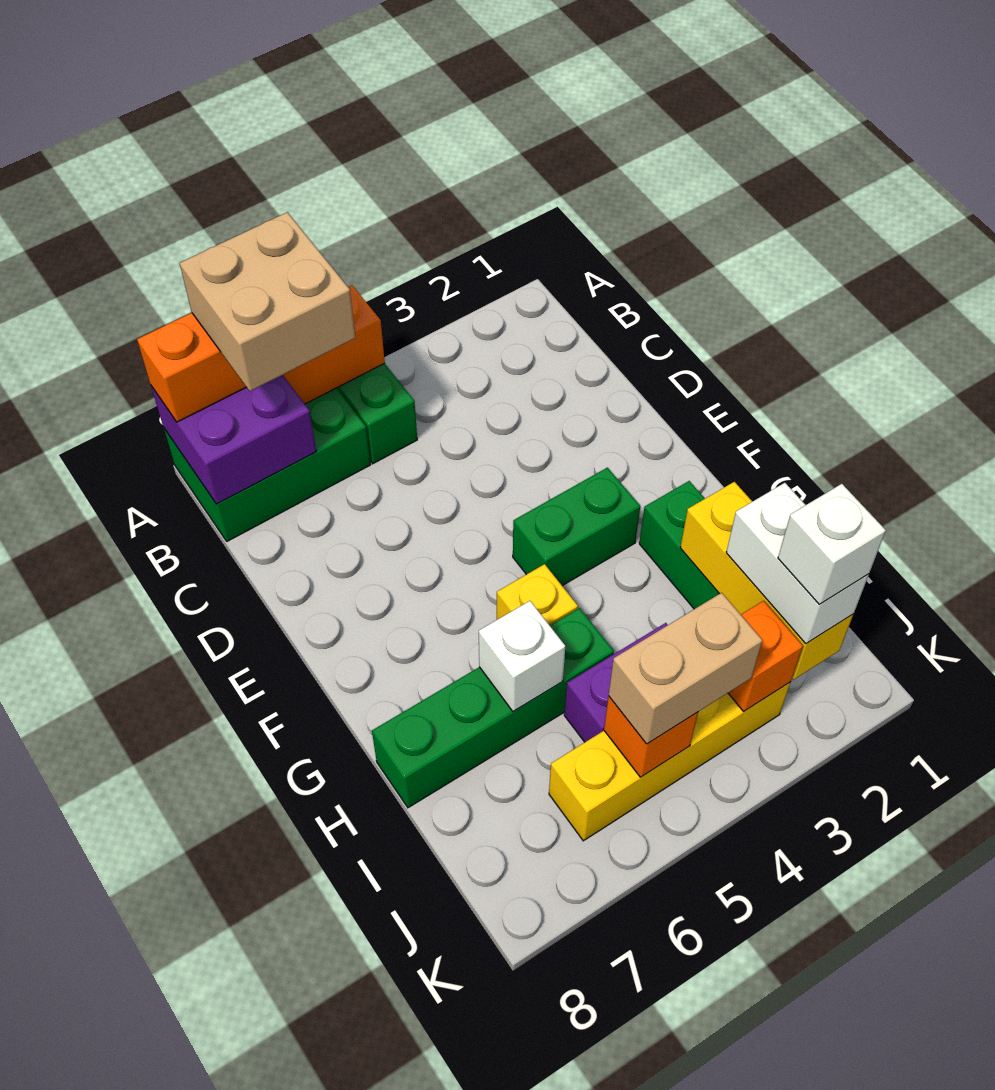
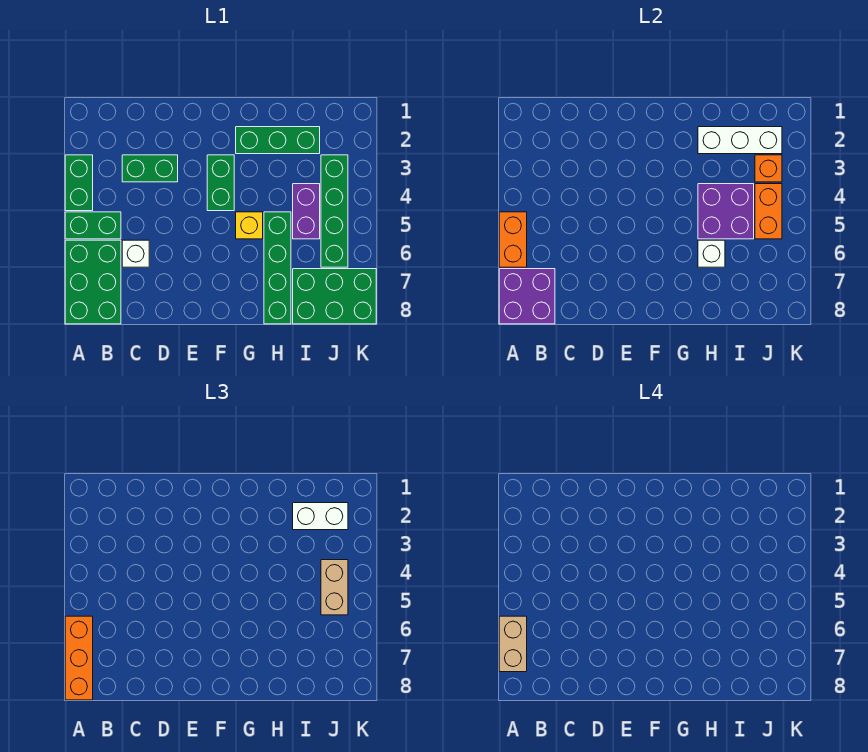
none -> green 1x2 brick [65,155,93,211]
tan 2x2 brick [180,212,355,391] -> tan 1x2 brick [499,616,527,672]
none -> green 1x2 brick [122,155,178,182]
yellow 1x3 brick [680,482,853,680] -> white 1x3 brick [698,127,782,154]
none -> purple 2x2 brick [698,184,754,239]
none -> green 2x3 brick [293,269,376,324]
white 1x1 brick [778,484,886,604] -> white 1x1 brick moved to [122,240,149,267]
yellow 1x4 brick [549,682,791,841] -> green 1x4 brick [321,155,348,267]
orange 1x1 brick [604,696,698,777] -> orange 1x2 brick [755,184,782,239]

